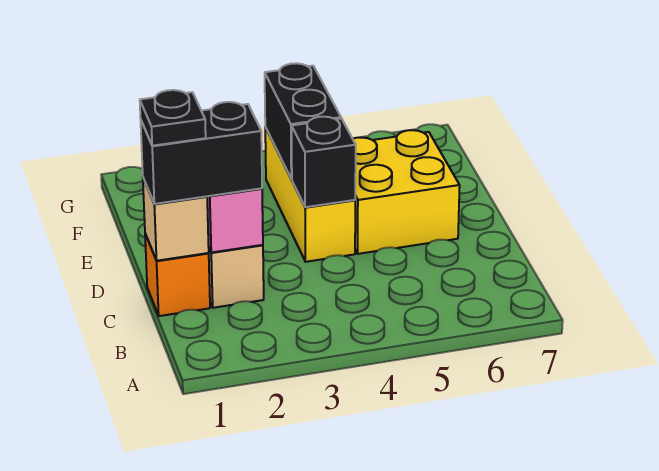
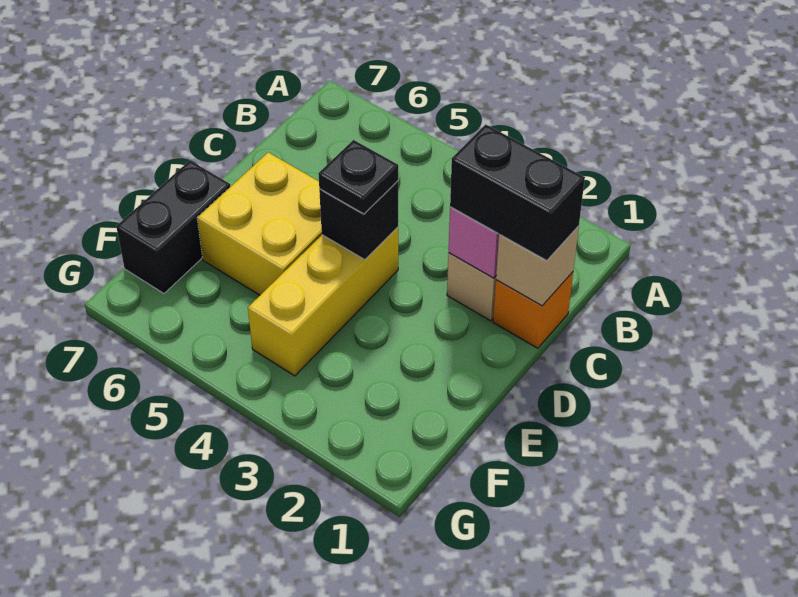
black 1x1 plate [140,90,206,146] -> black 1x1 plate moved to [318,140,398,214]
black 1x2 brick [265,63,341,179] -> black 1x2 brick moved to [116,161,230,293]

